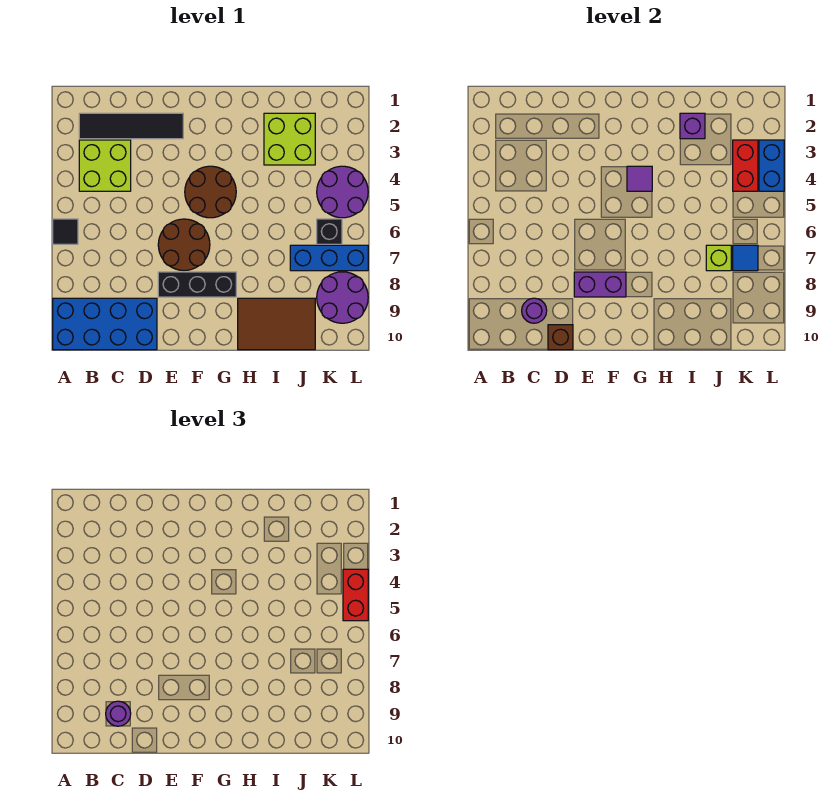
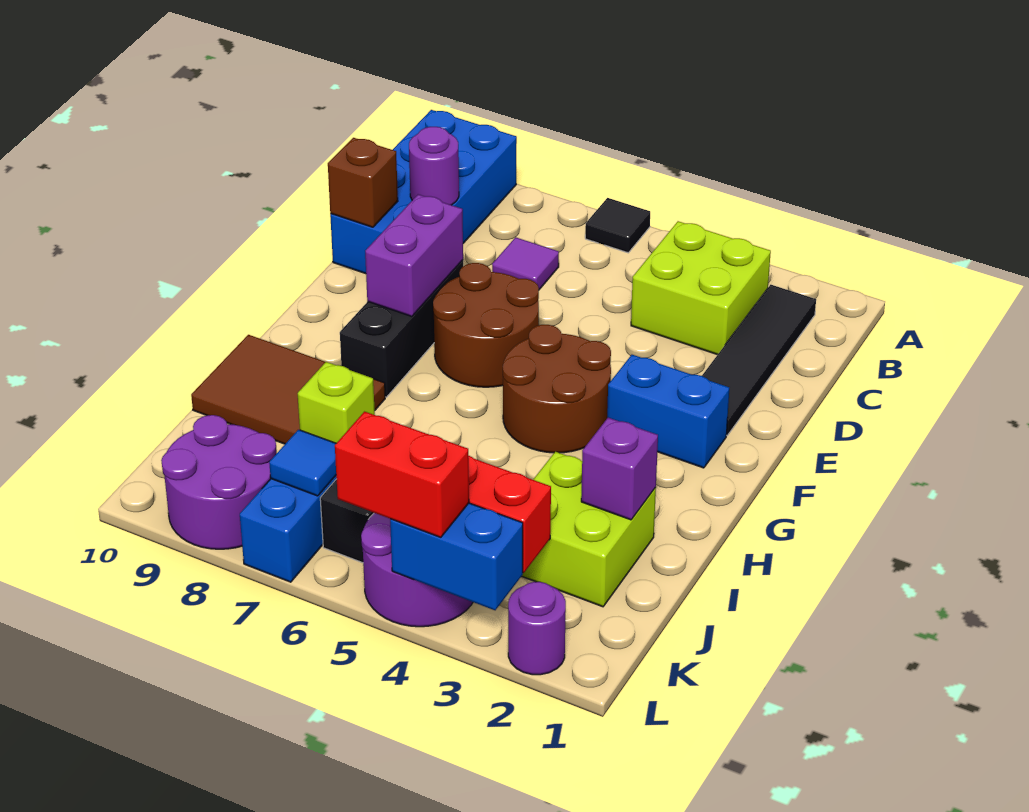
purple 1x1 round brick [106,701,131,726] -> purple 1x1 round brick moved to [508,582,566,675]
none -> blue 1x2 brick [607,355,729,468]
purple 1x1 tile [627,166,652,191] -> purple 1x1 tile moved to [492,237,559,290]
brown 2x3 tile [238,298,315,350] -> brown 2x3 tile turned to [191,335,385,444]

